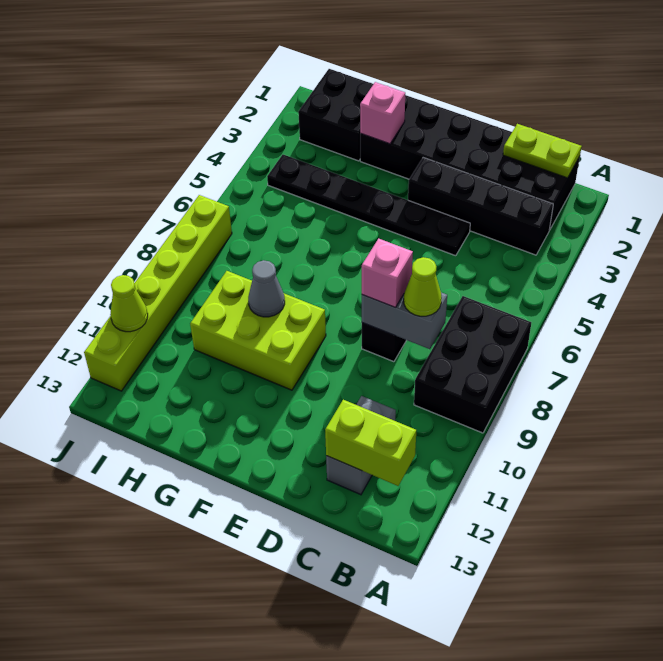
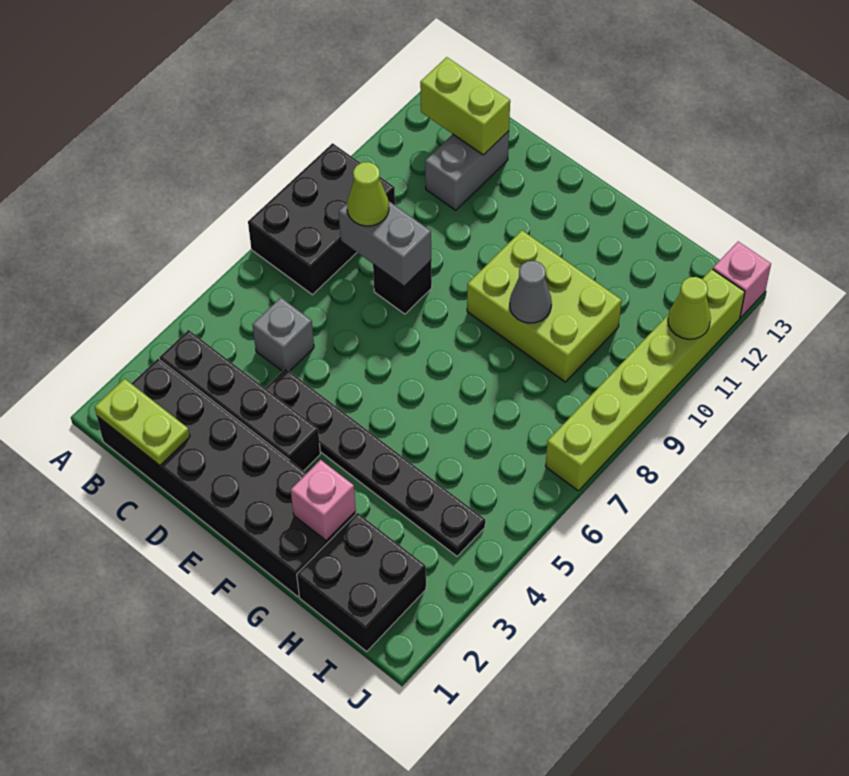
none -> grey 1x1 brick [252,298,314,371]
pink 1x1 brick [362,238,413,308] -> pink 1x1 brick moved to [713,242,771,318]

